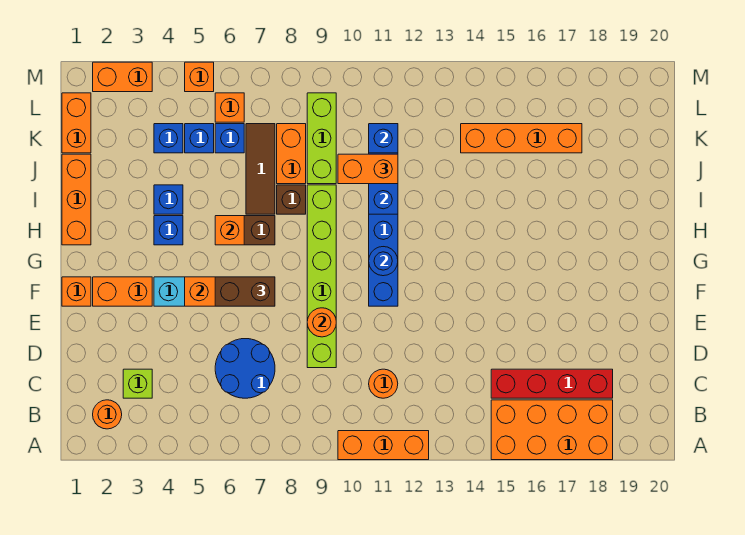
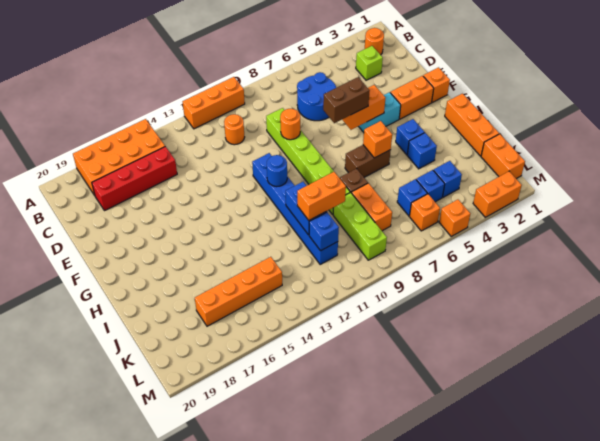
brown 1x3 tile [246,124,275,214] -> none

